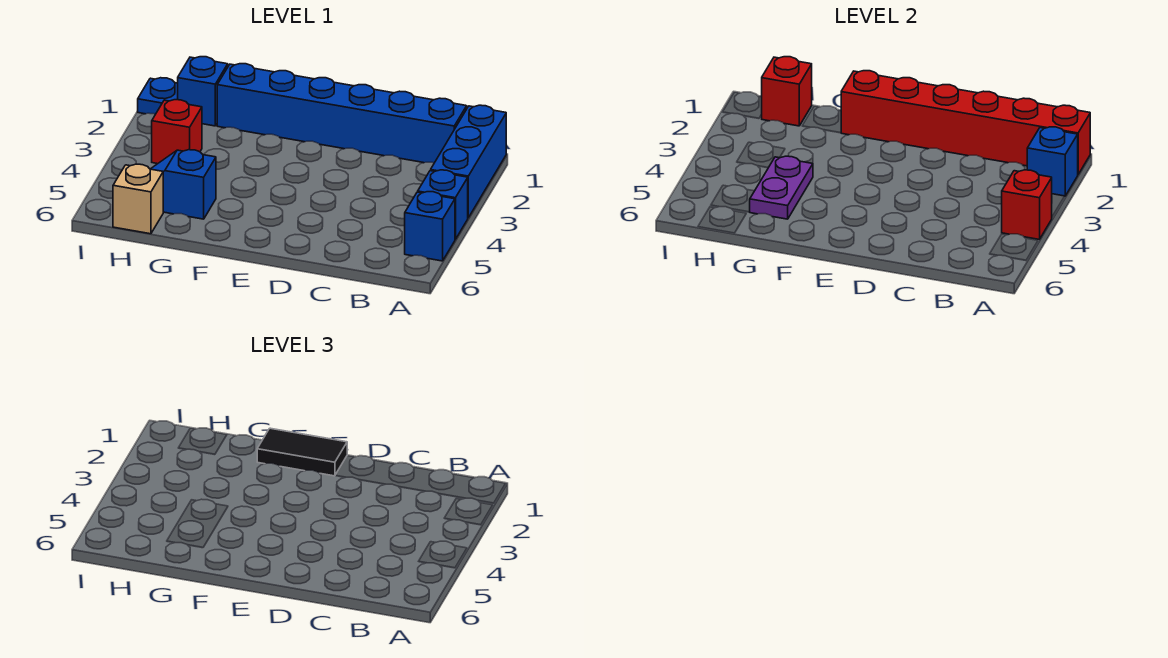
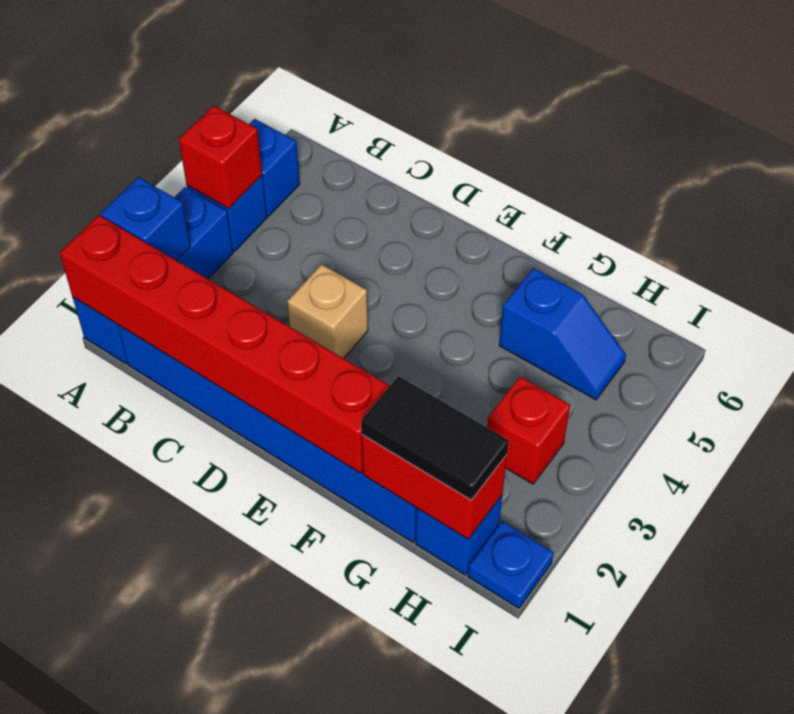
black 1x2 tile [257,428,347,476] -> black 1x2 tile moved to [361,376,509,500]
purple 1x2 plate [750,156,813,219] -> none
red 1x1 brick [762,57,812,126] -> red 1x2 brick [362,435,507,539]
tan 1x1 brick [113,164,163,234] -> tan 1x1 brick moved to [287,264,368,358]

